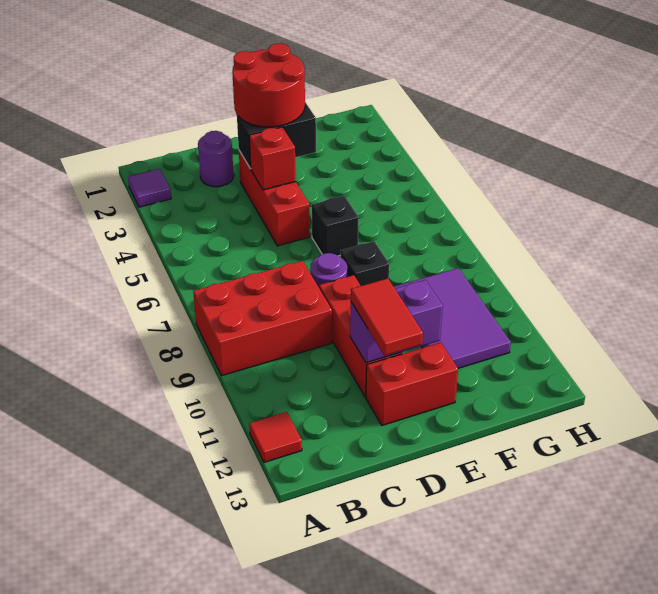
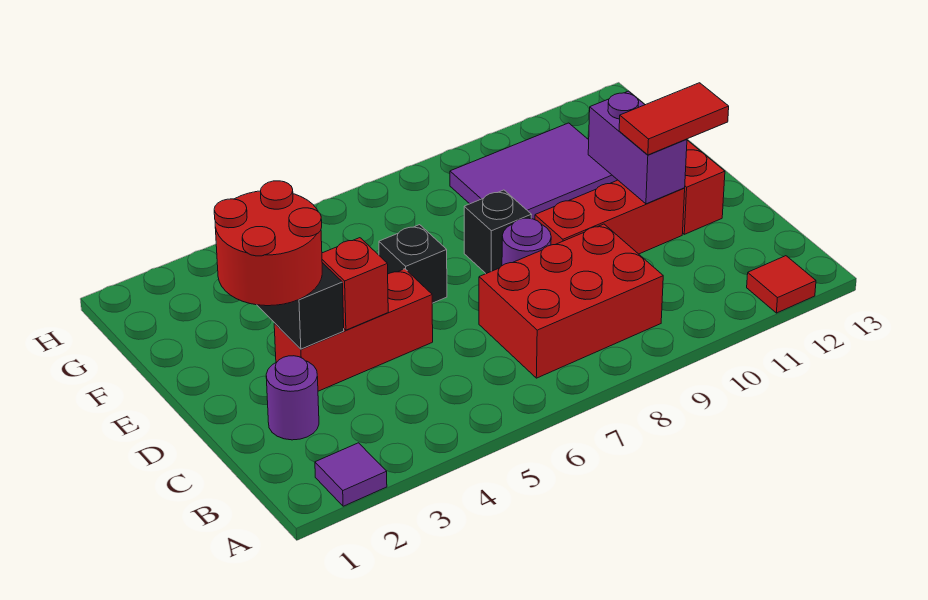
red 2x3 brick [193,261,332,376] -> red 2x3 brick turned to [479,224,663,378]

